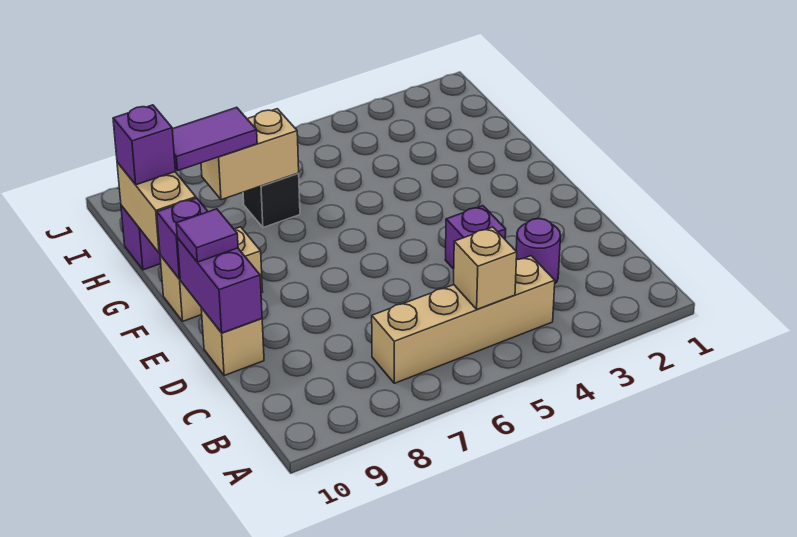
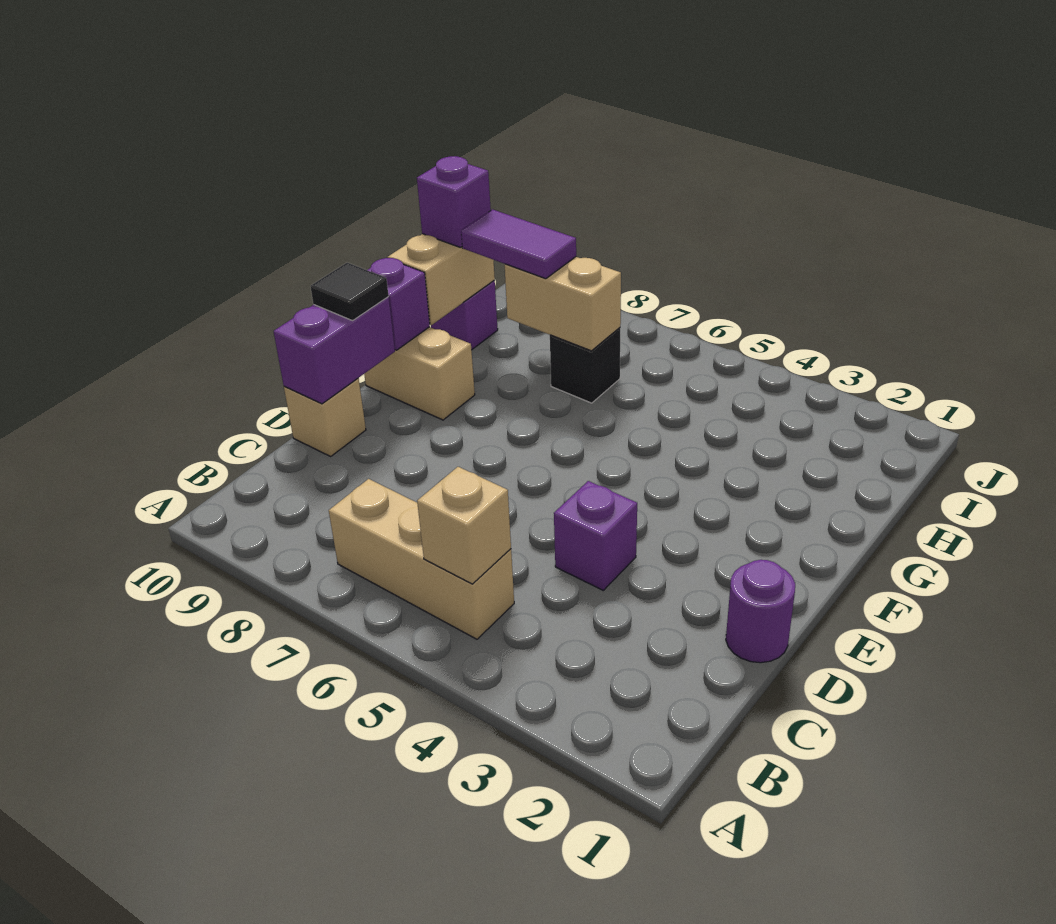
tan 1x4 brick [372,256,555,383] -> tan 1x3 brick [329,479,514,639]
purple 1x1 round brick [516,219,561,283] -> purple 1x1 round brick moved to [726,560,795,663]
purple 1x1 tile [176,209,238,262] -> black 1x1 tile [310,263,389,321]

